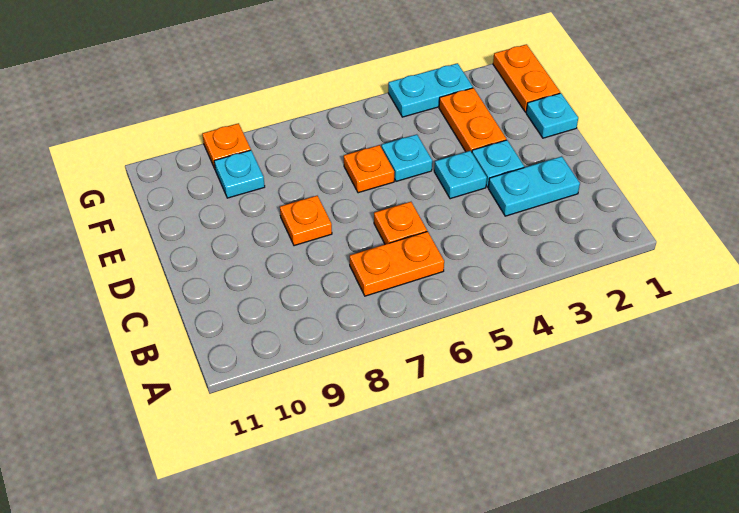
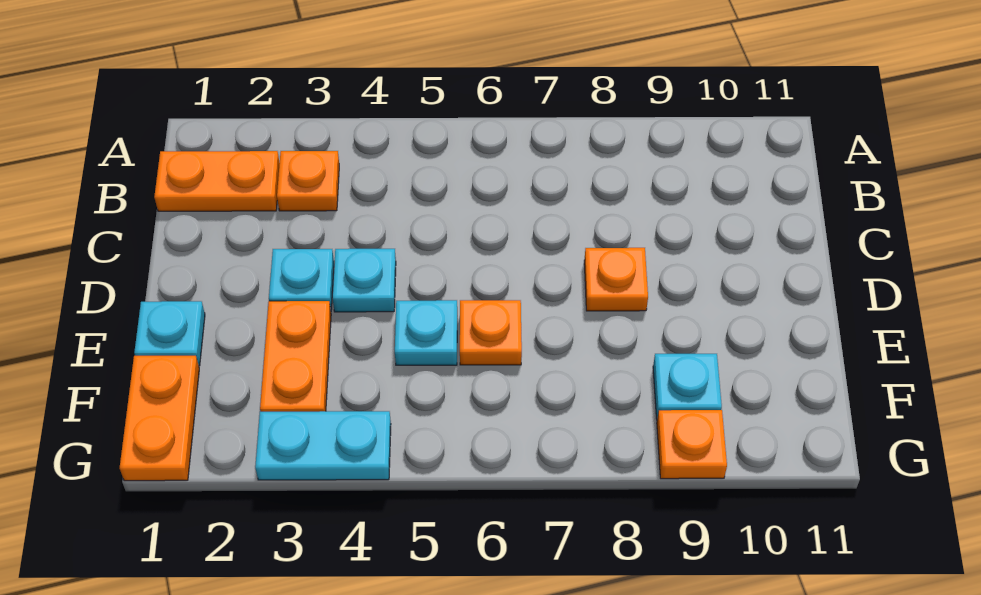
orange 1x2 plate [350,231,444,296] -> orange 1x2 plate moved to [154,151,280,211]
cyan 1x2 plate [488,156,580,216] -> none
orange 1x1 plate [374,202,427,244] -> orange 1x1 plate moved to [277,151,339,211]

